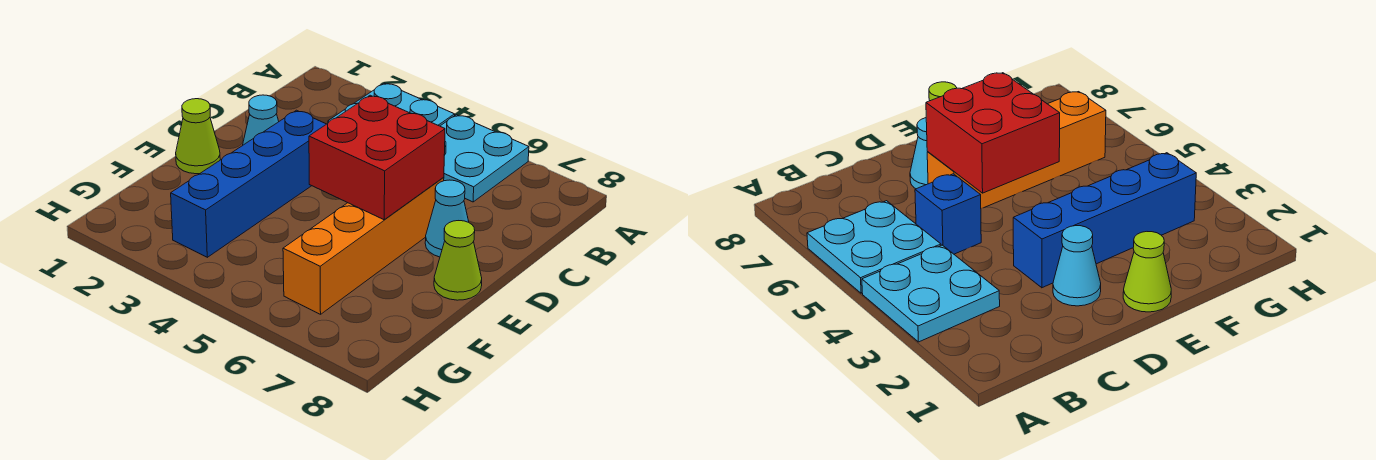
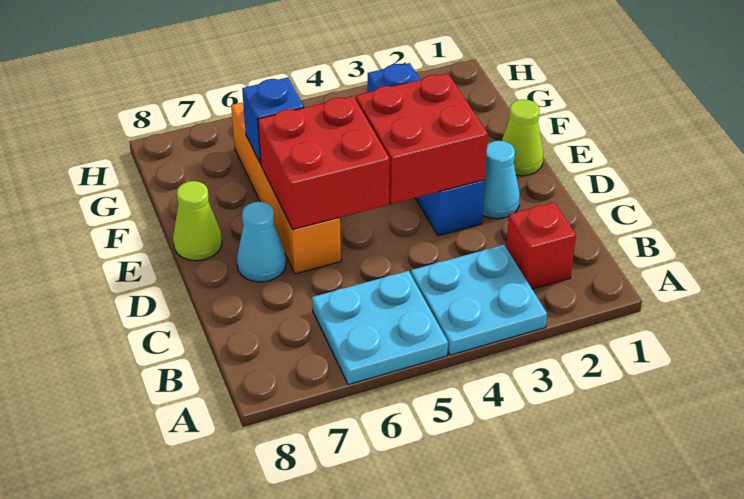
none -> red 1x1 brick [506,202,576,289]
blue 1x1 brick [915,174,981,254] -> blue 1x1 brick moved to [242,77,304,164]
none -> red 2x2 brick [356,73,488,204]

